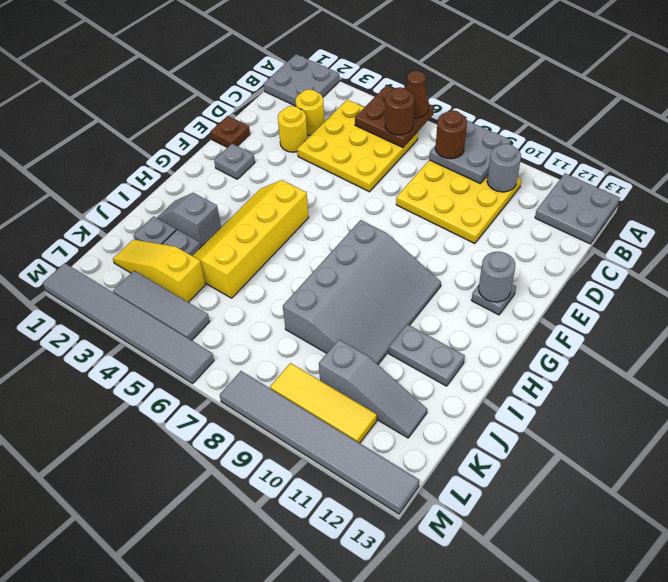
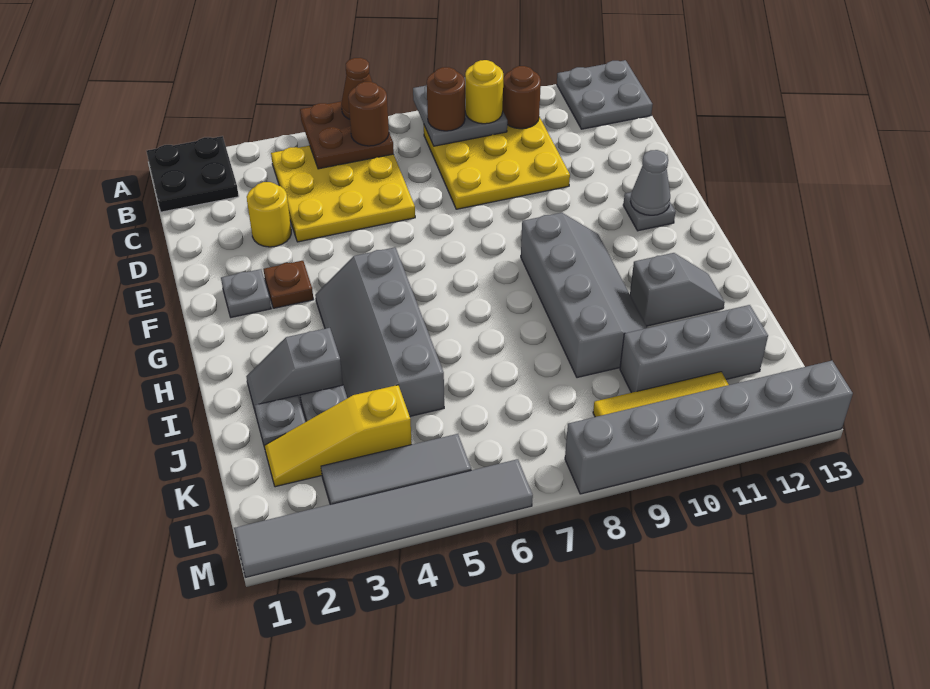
grey 2x2 plate [264,54,339,106] -> black 2x2 plate [146,136,239,212]
grey 1x1 round brick [487,144,521,192] -> brown 1x1 round brick [503,66,541,129]
yellow 1x1 round brick [296,89,324,135] -> yellow 1x1 round brick moved to [465,60,503,124]
brown 1x1 plate [210,116,250,148] -> brown 1x1 plate moved to [263,261,314,308]
grey 1x1 round brick [479,252,515,302] -> grey 1x1 cone [630,150,670,215]
yellow 2x4 slope [193,180,309,298] -> grey 2x4 slope [315,247,444,416]
grey 3x4 slope [283,220,441,365] -> grey 2x4 slope [521,213,647,378]
grey 1x2 plate [389,324,465,386] -> grey 1x2 slope [630,253,725,326]
grey 1x3 slope [319,340,427,438] -> grey 1x3 brick [620,305,768,393]
grey 1x6 tile [220,371,419,514] -> grey 1x6 brick [565,361,853,494]

